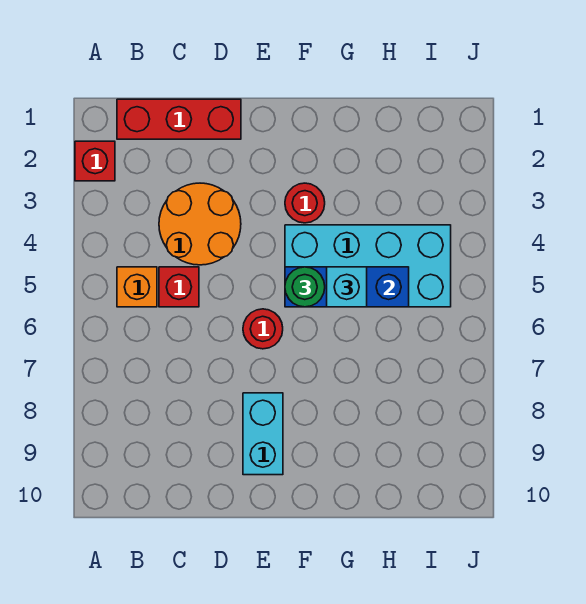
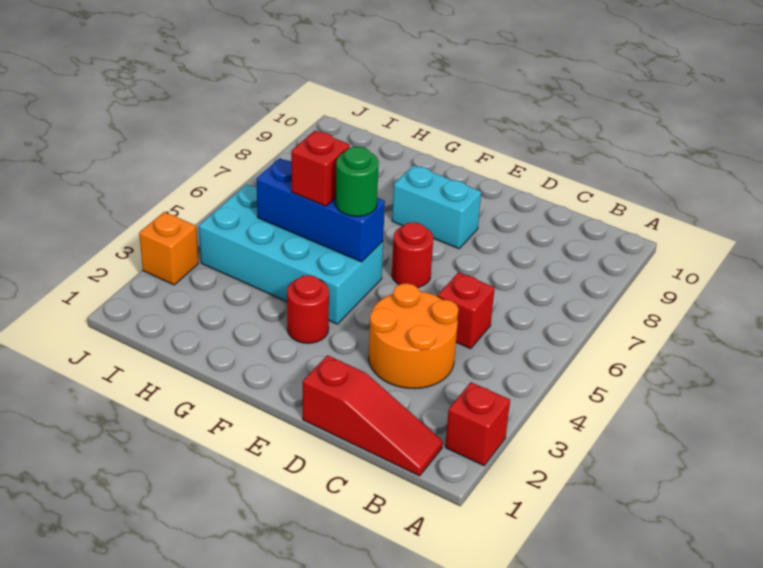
red 1x3 brick [117,99,241,139] -> red 1x3 slope [303,355,443,476]
orange 1x1 brick [117,267,157,307] -> orange 1x1 brick moved to [139,212,198,285]
cyan 1x2 brick [243,393,283,475] -> cyan 1x2 brick turned to [392,165,481,249]
cyan 1x1 brick [327,267,367,307] -> red 1x1 brick [291,131,349,206]

